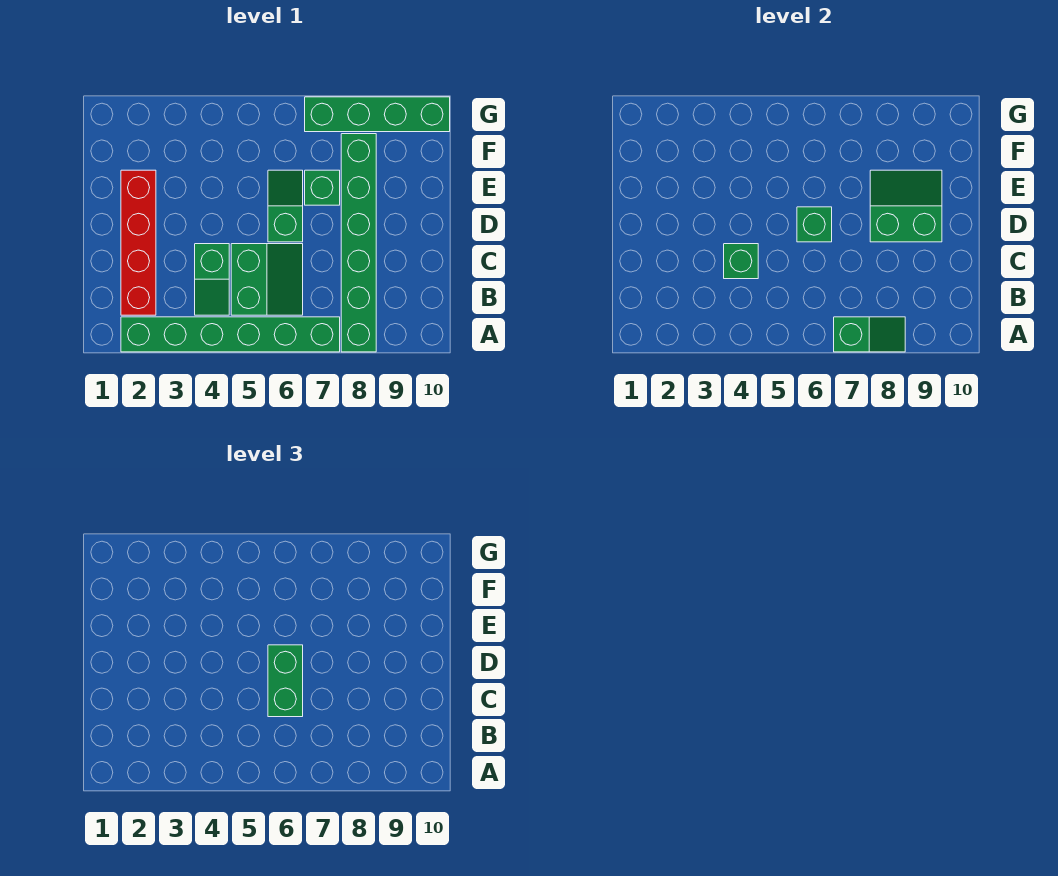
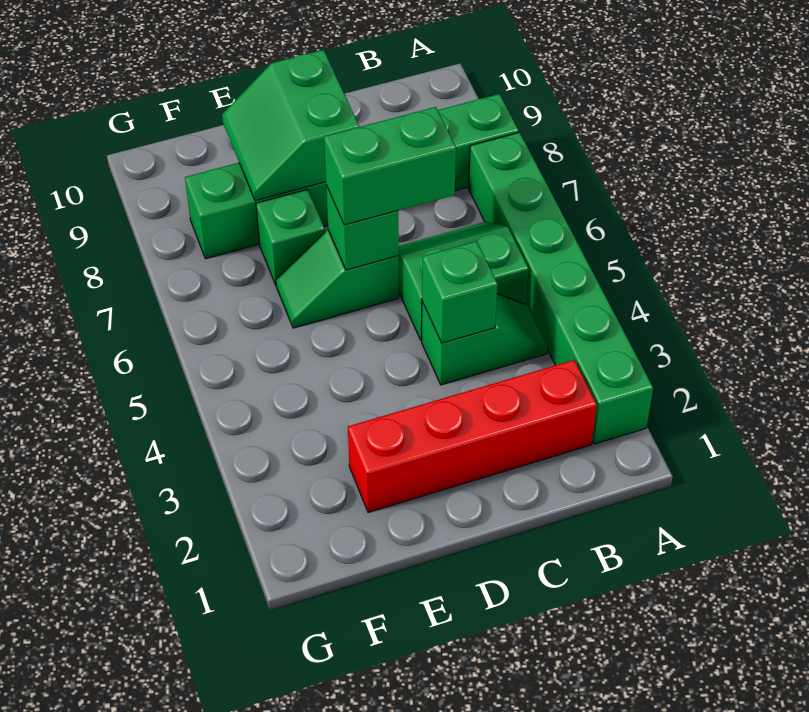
green 1x2 slope [834,317,905,352] -> none
green 1x4 brick [305,97,450,132] -> none

